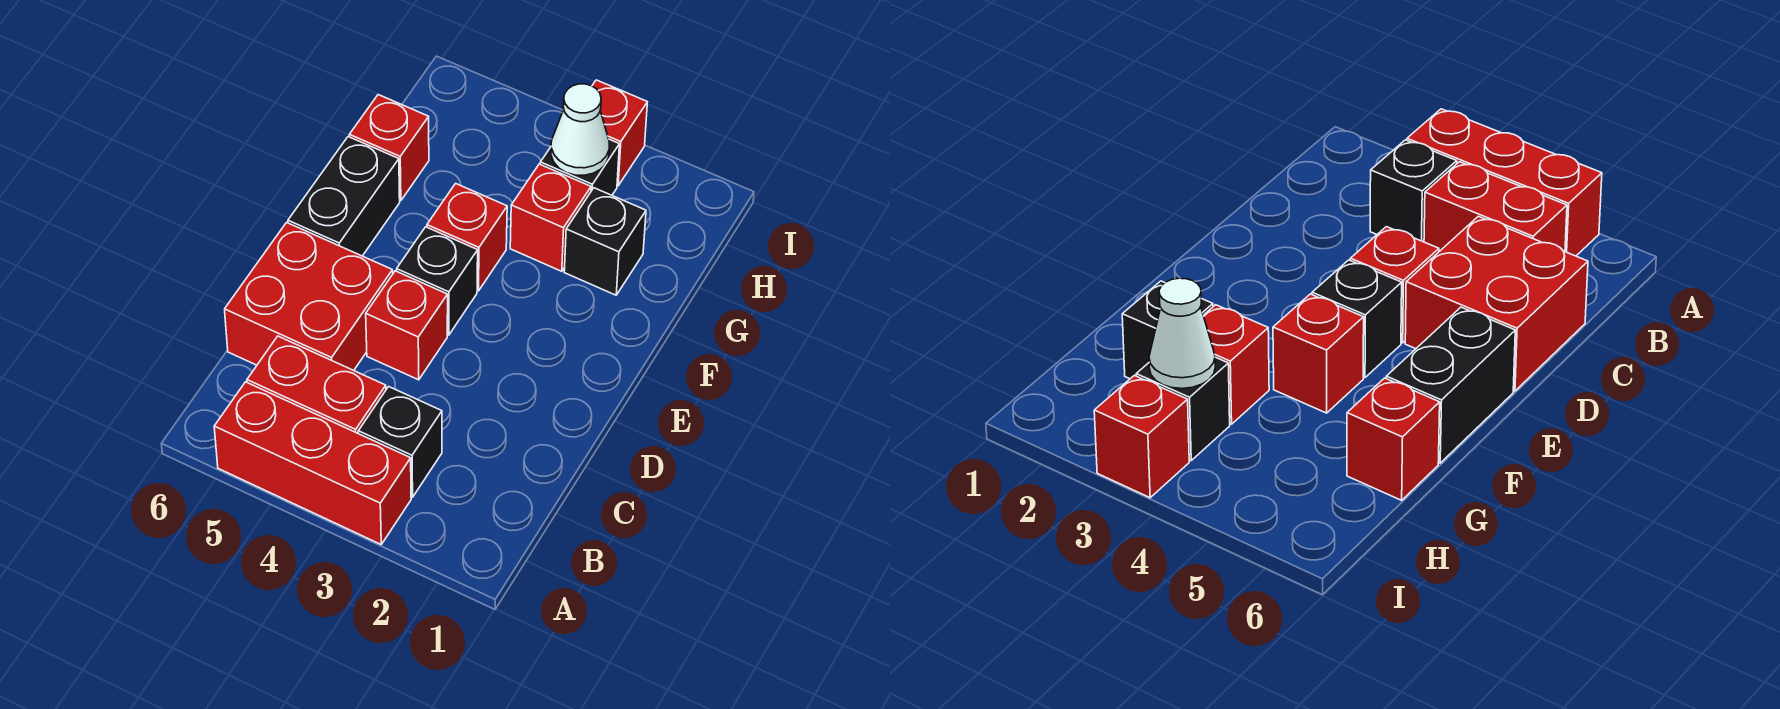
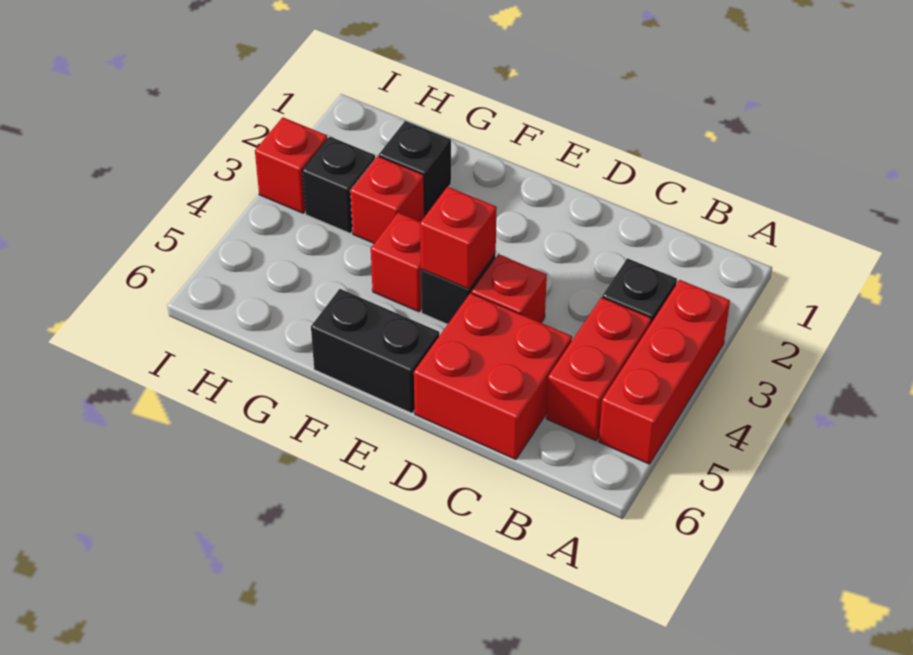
red 1x1 brick [349,95,429,201] -> red 1x1 brick moved to [420,187,497,289]
white 1x1 cone [551,84,609,175] -> none

